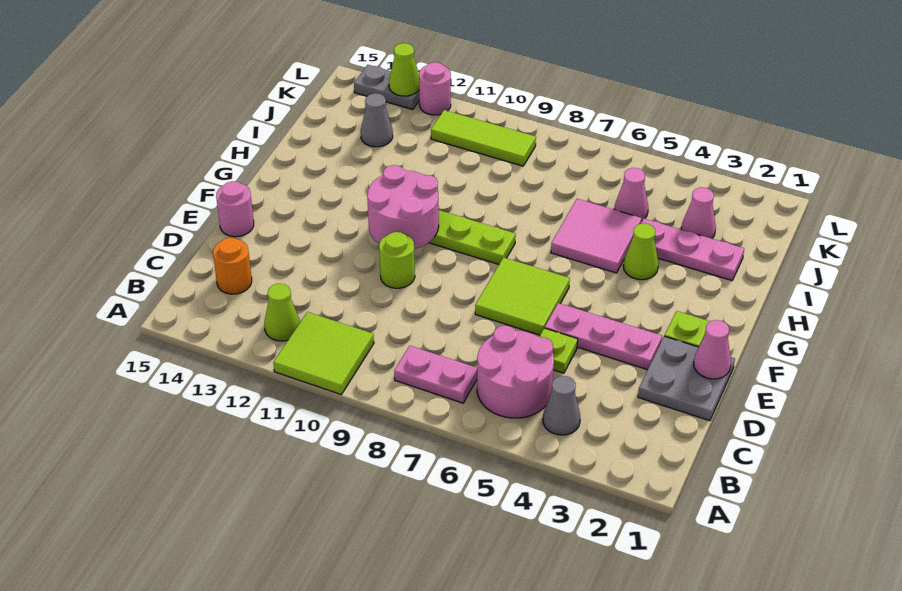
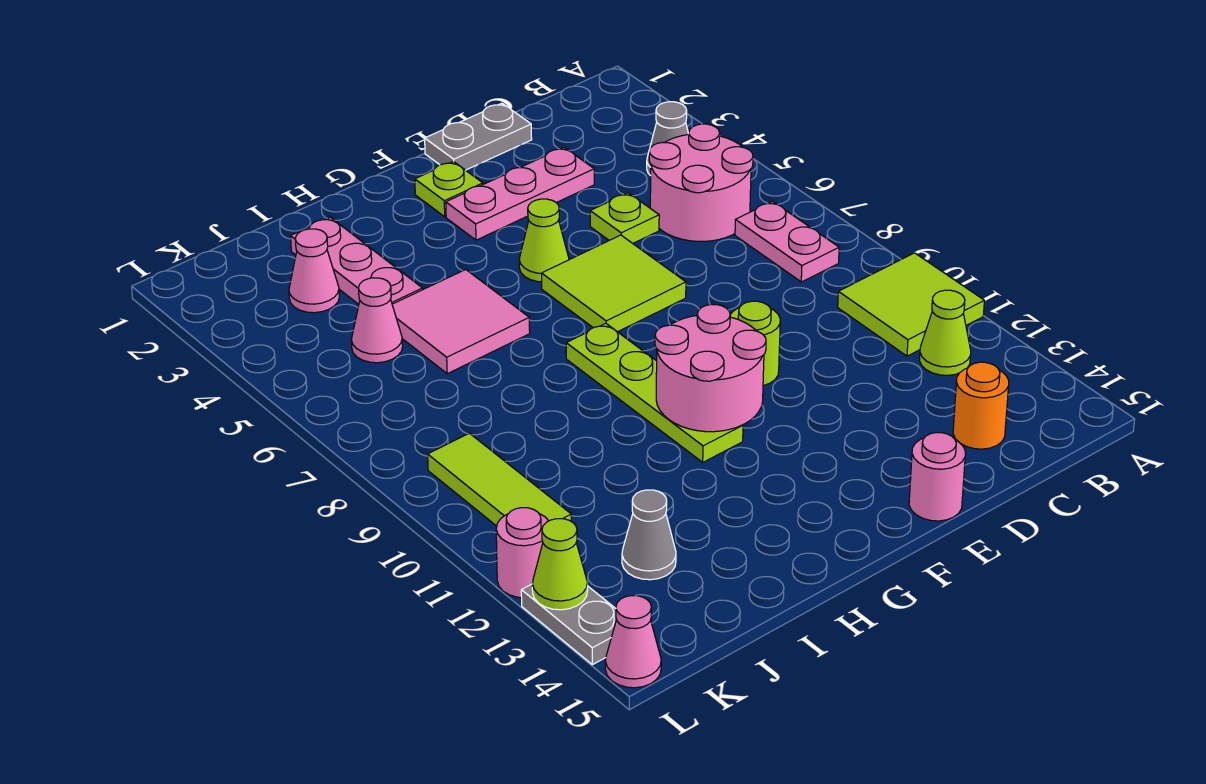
grey 2x2 plate [638,336,735,421] -> grey 1x2 plate [425,103,532,170]
pink 1x1 cone [694,320,731,379] -> pink 1x1 cone moved to [605,596,661,688]
pink 1x3 plate [545,303,662,370] -> pink 1x3 plate turned to [446,148,594,240]
lime 1x1 cone [623,223,658,280] -> lime 1x1 cone moved to [519,199,569,282]

